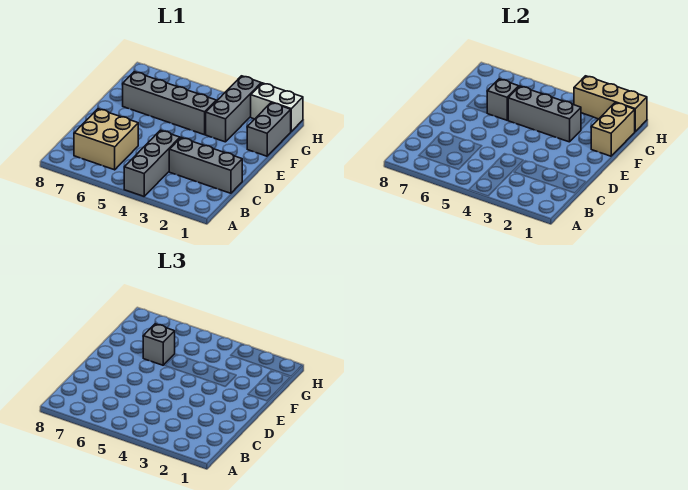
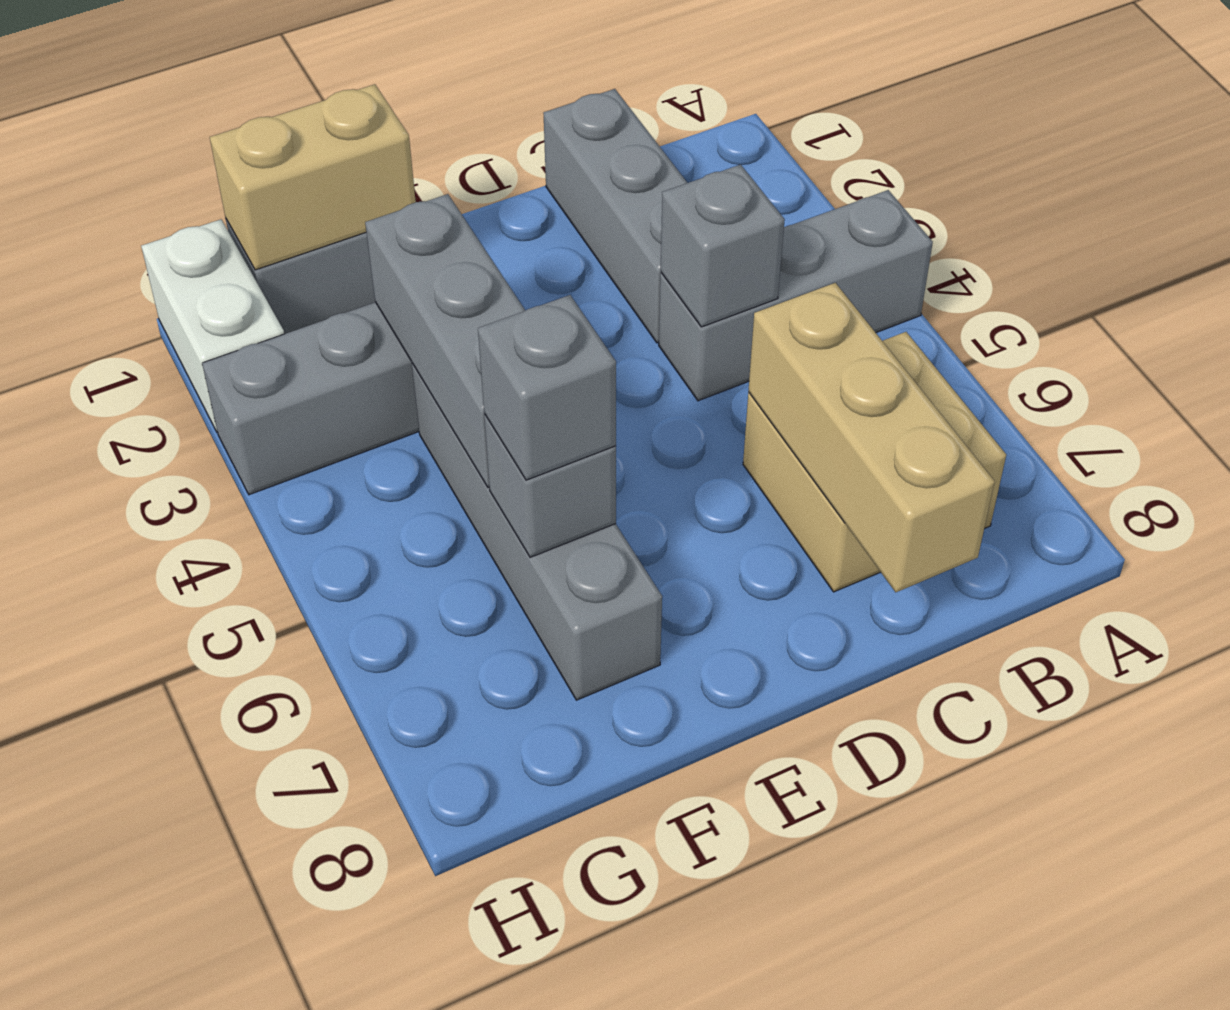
none -> grey 1x1 brick [661,165,785,327]
tan 1x3 brick [574,76,647,131] -> tan 1x3 brick moved to [748,283,995,592]

